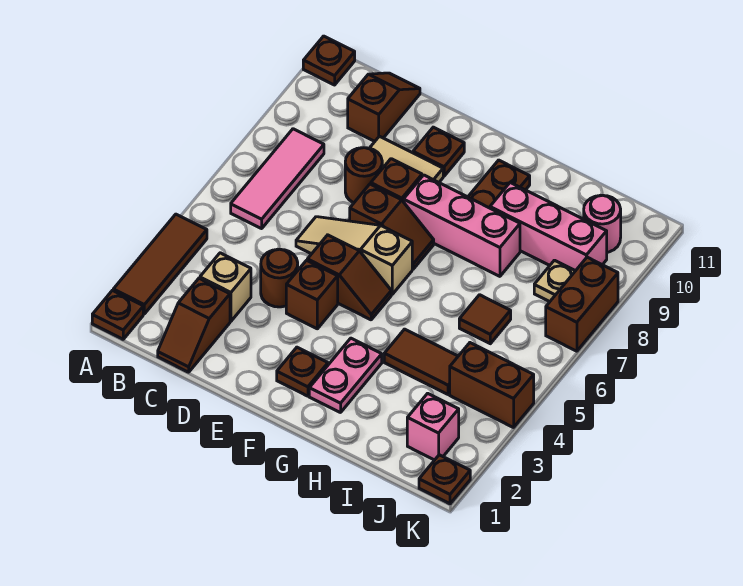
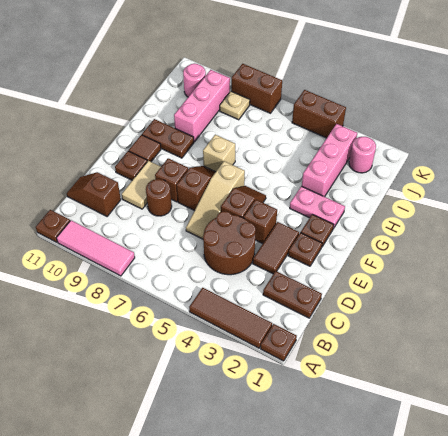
pink 1x3 tile [231,129,324,229] -> pink 1x3 tile moved to [57,220,135,276]
brown 1x2 slope [158,278,230,372] -> brown 1x2 plate [263,271,322,318]
tan 1x1 brick [200,253,251,321] -> tan 1x1 brick moved to [203,135,235,172]
brown 1x1 round brick [261,249,298,307] -> brown 2x2 round brick [203,211,256,275]
pink 1x3 brick [404,175,520,276] -> pink 1x3 brick moved to [302,124,357,197]
brown 1x2 tile [384,329,458,394] -> brown 1x2 tile moved to [253,222,299,274]
brown 1x1 tile [459,295,511,344] -> brown 1x1 tile moved to [129,135,161,162]
pink 1x1 brick [407,393,459,460] -> pink 1x1 round brick [349,137,376,173]
brown 1x2 brick [450,343,534,428] -> brown 1x2 brick turned to [292,90,346,138]
brown 1x1 plate [419,455,470,504] -> brown 1x1 plate moved to [288,233,322,266]

